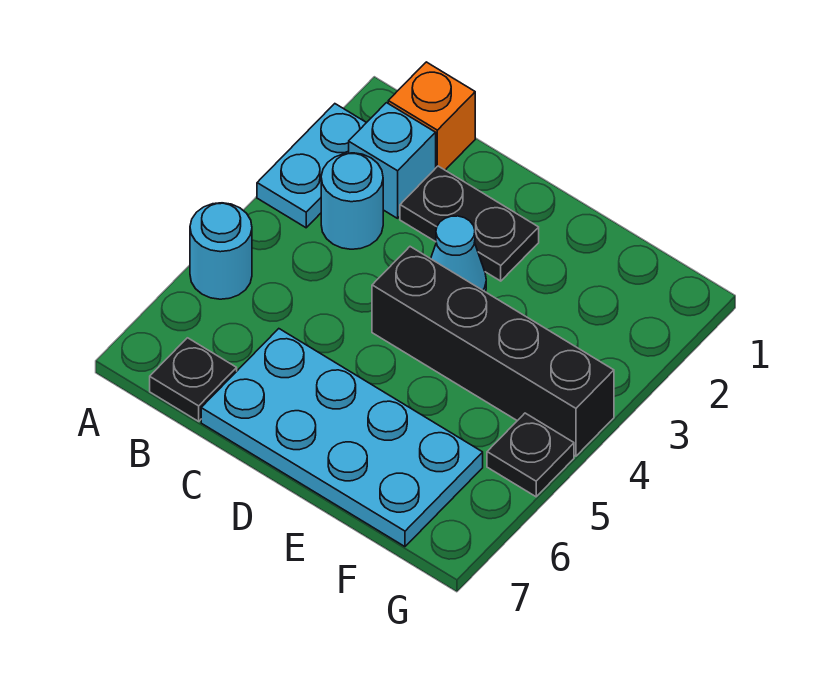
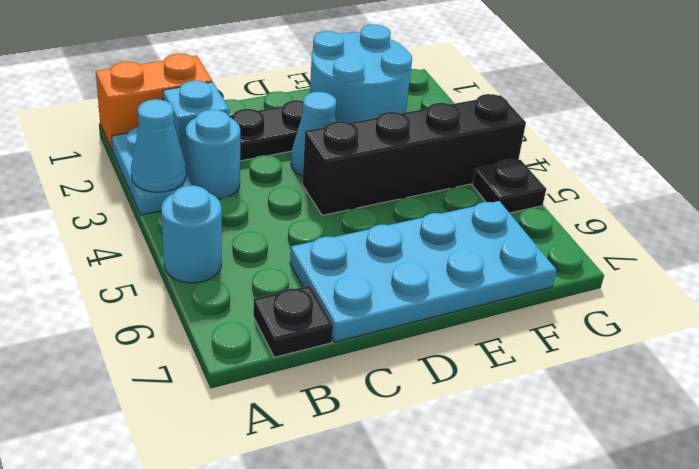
none -> cyan 1x1 cone [131,99,186,192]
orange 1x1 brick [388,62,475,170] -> orange 1x2 brick [96,54,212,151]
none -> cyan 2x2 round brick [310,24,412,123]

